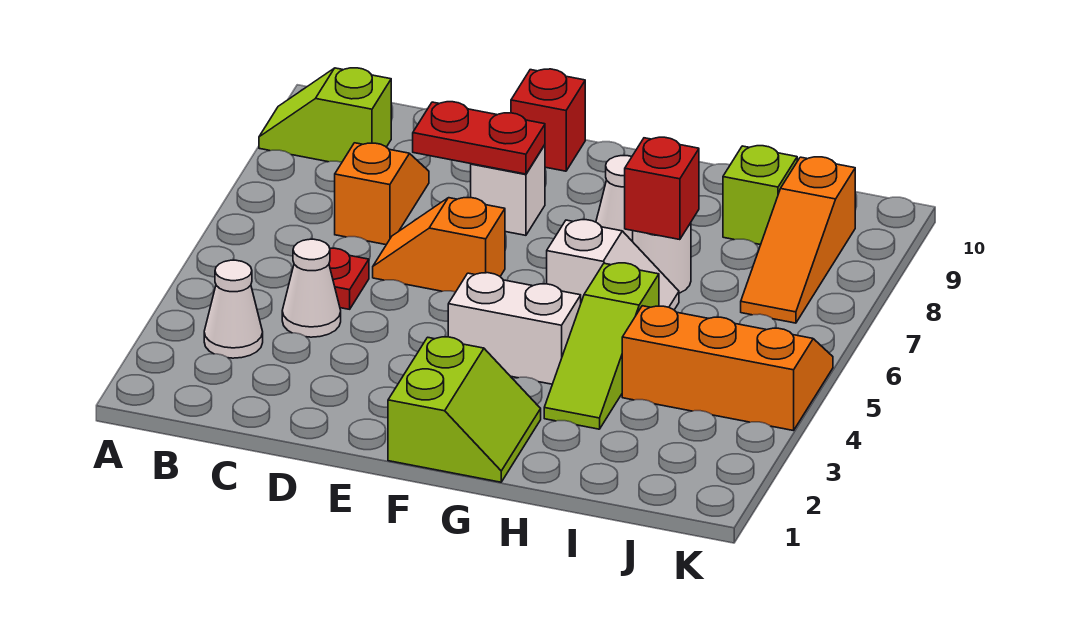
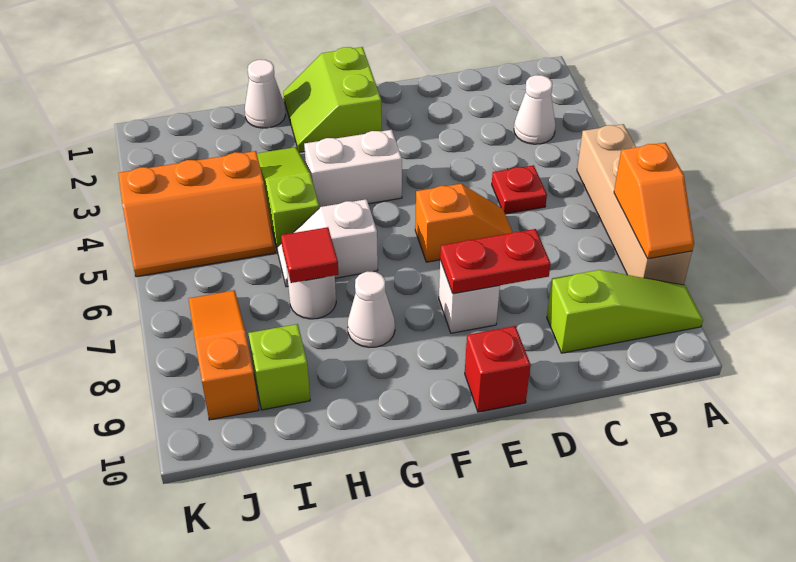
none -> tan 1x4 brick [577,124,692,285]
lime 1x2 slope [259,68,391,162] -> lime 1x3 slope [547,270,703,353]
white 1x1 cone [282,239,341,337] -> white 1x1 cone moved to [245,60,285,128]
orange 1x2 slope [335,143,429,245] -> orange 1x2 slope moved to [614,143,694,259]
red 1x1 brick [625,137,699,240] -> red 1x1 tile [281,227,338,283]

